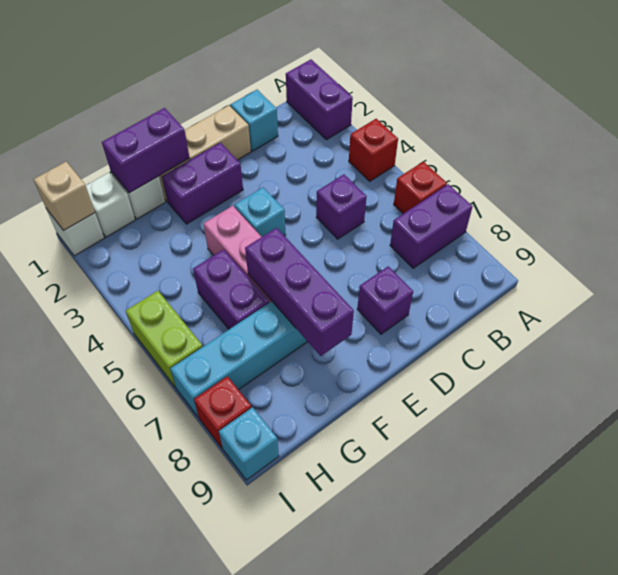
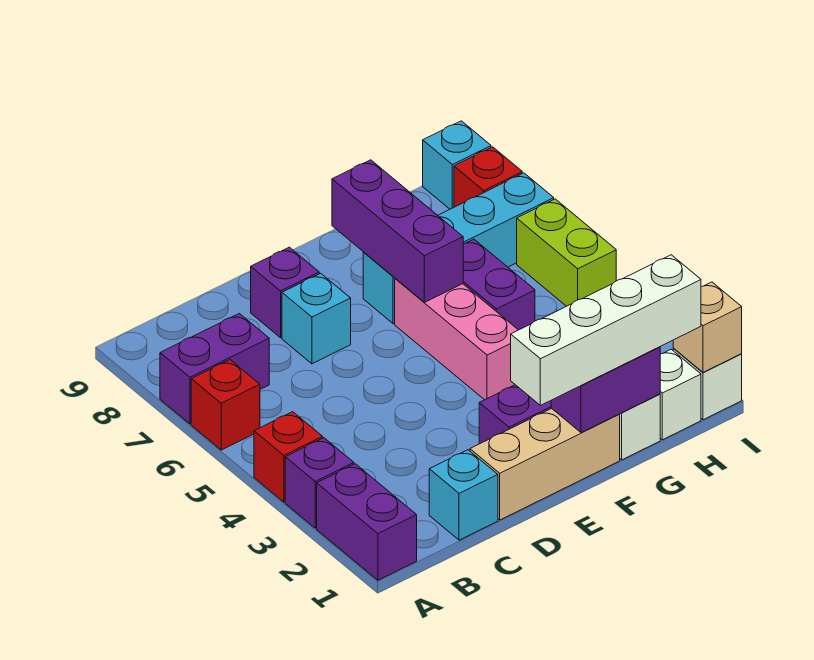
purple 1x1 brick [316,174,367,239] -> purple 1x1 brick moved to [285,438,354,528]
none -> white 1x4 brick [511,255,701,405]
cyan 1x1 brick [234,187,286,237] -> cyan 1x1 brick moved to [282,273,351,364]

